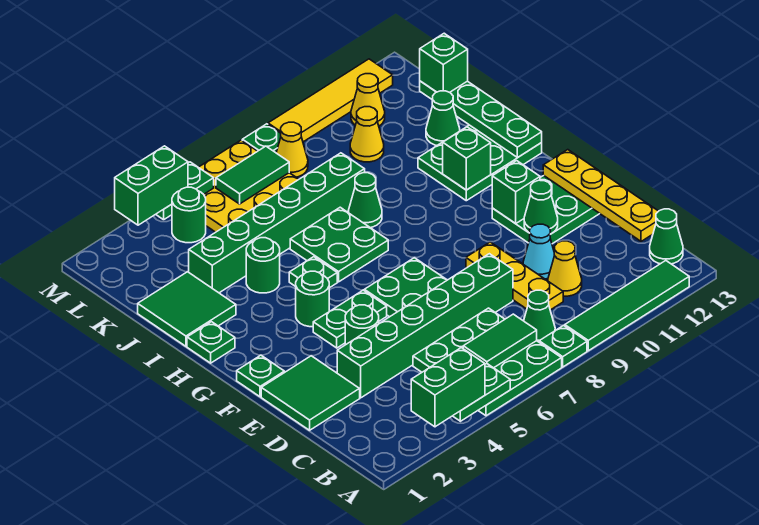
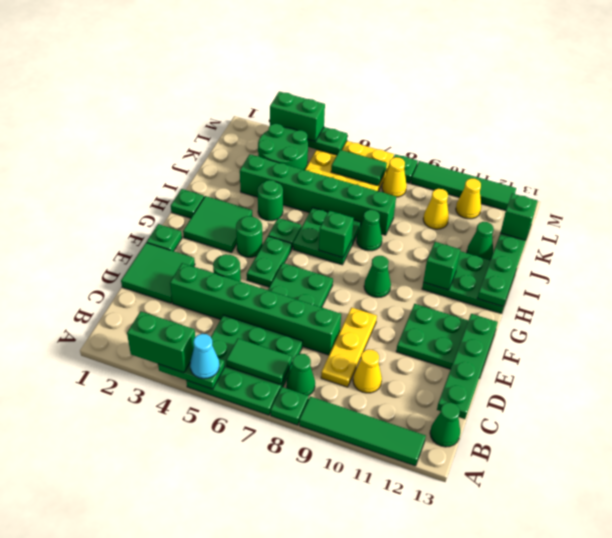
yellow 1x4 plate [543,150,658,241] -> green 1x4 plate [437,314,498,419]
cyan 1x1 cone [523,224,555,279] -> cyan 1x1 cone moved to [190,334,219,379]
green 1x1 cone [524,180,558,234] -> green 1x1 cone moved to [364,256,391,298]
green 1x2 plate [313,290,387,348] -> green 1x2 plate turned to [247,236,292,287]
green 1x1 brick [492,161,540,224] -> green 1x1 brick moved to [319,211,354,258]
green 2x2 tile [138,272,236,346] -> green 2x2 tile moved to [183,196,252,253]
green 1x1 round brick [172,187,206,243] -> green 2x2 round brick [258,124,308,170]
yellow 1x4 tile [268,59,393,142] -> green 1x4 tile [411,161,516,210]

